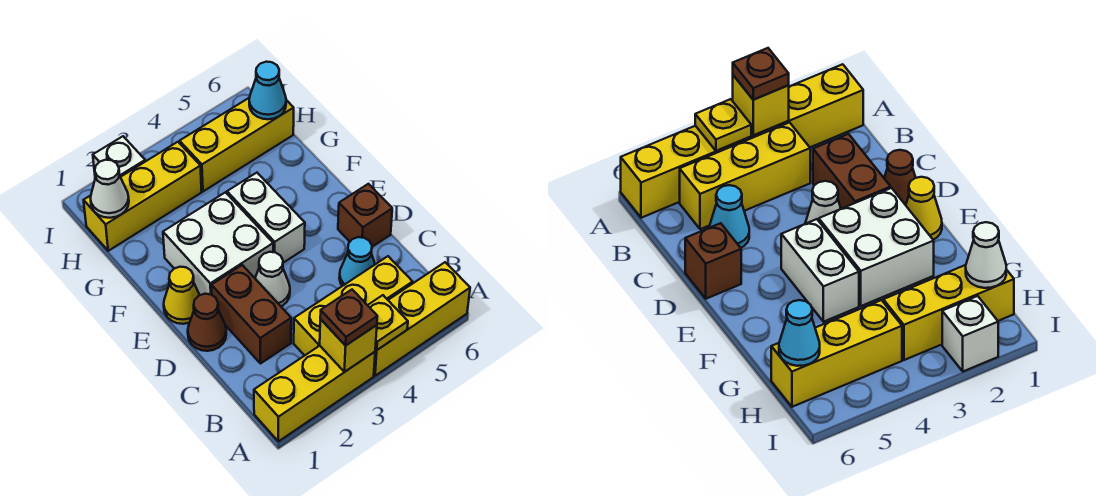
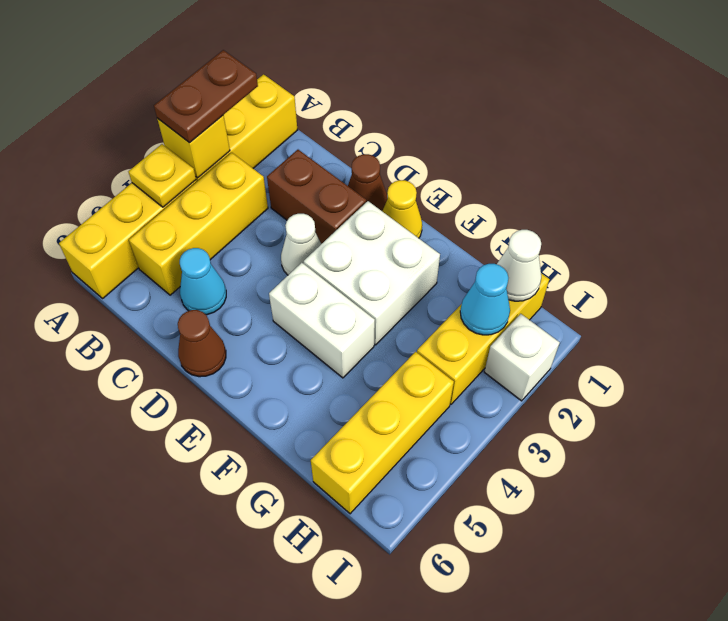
brown 1x1 plate [320,290,377,346] -> brown 1x2 plate [154,50,258,143]
brown 1x1 brick [338,184,392,247] -> brown 1x1 cone [178,310,226,377]
cyan 1x1 cone [249,62,286,119] -> cyan 1x1 cone moved to [460,264,510,335]

